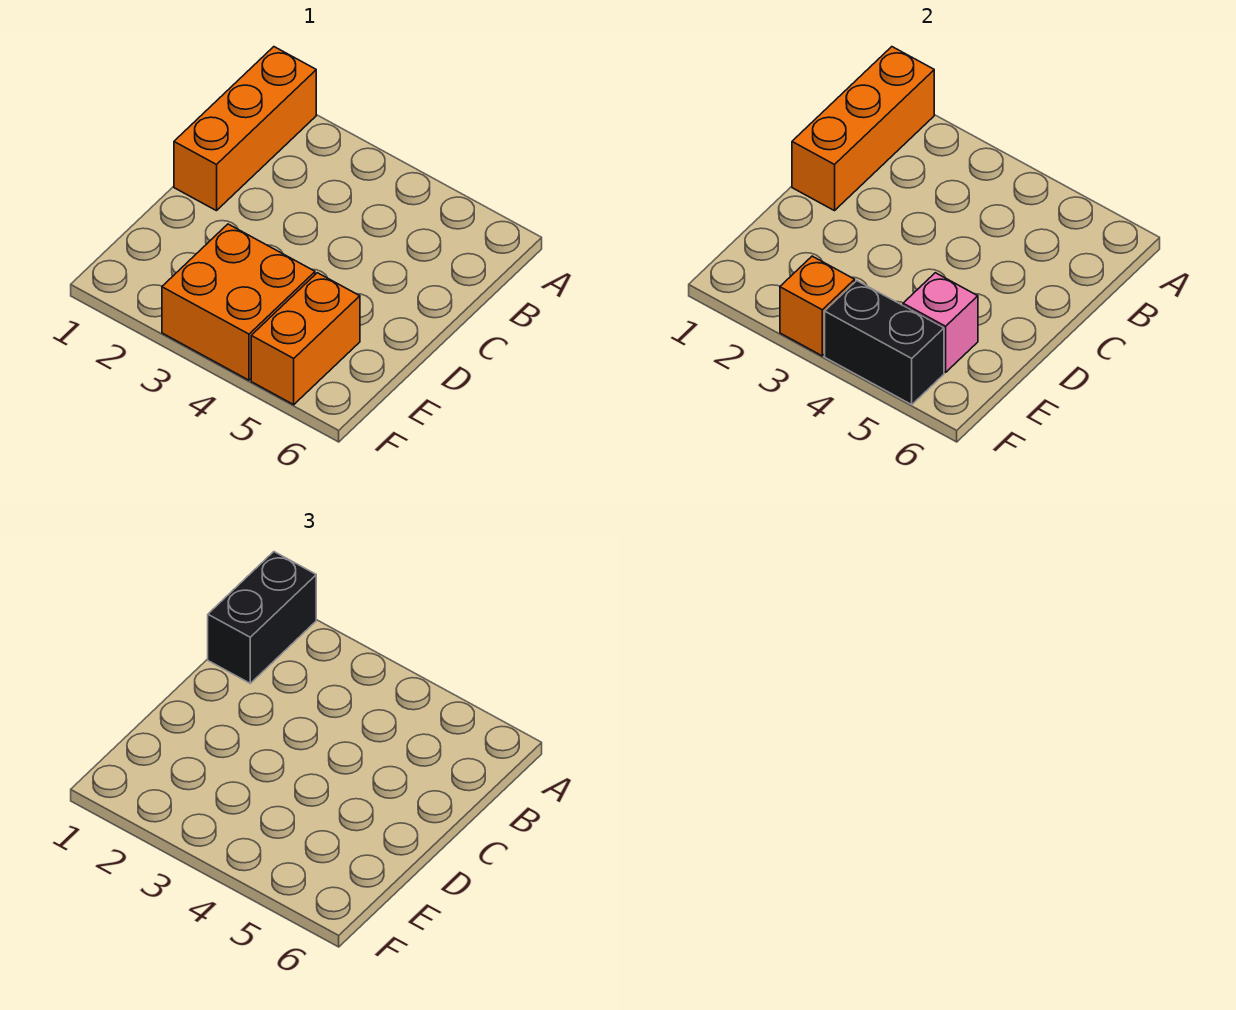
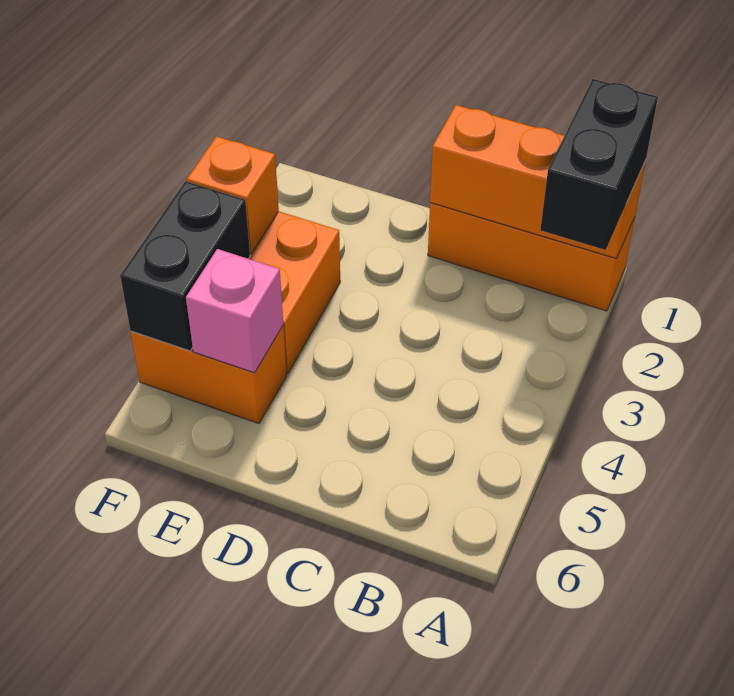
black 1x2 brick [208,552,316,683] -> black 1x2 brick turned to [540,79,658,250]

